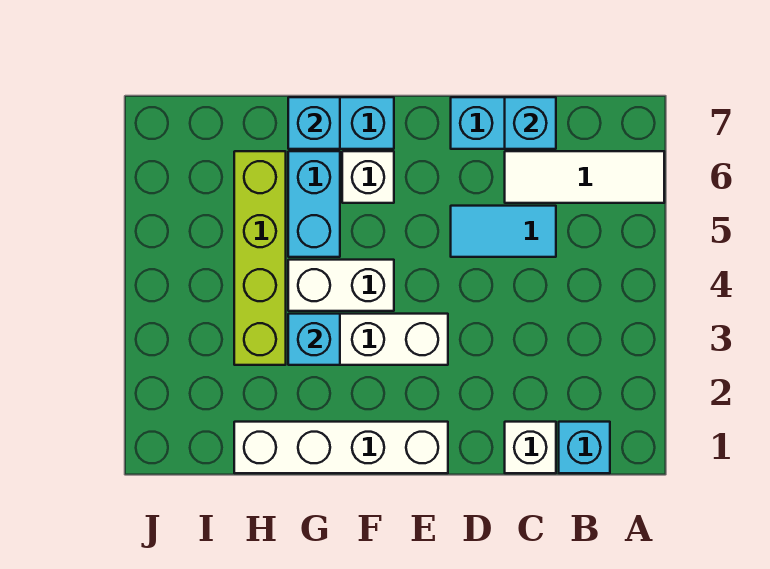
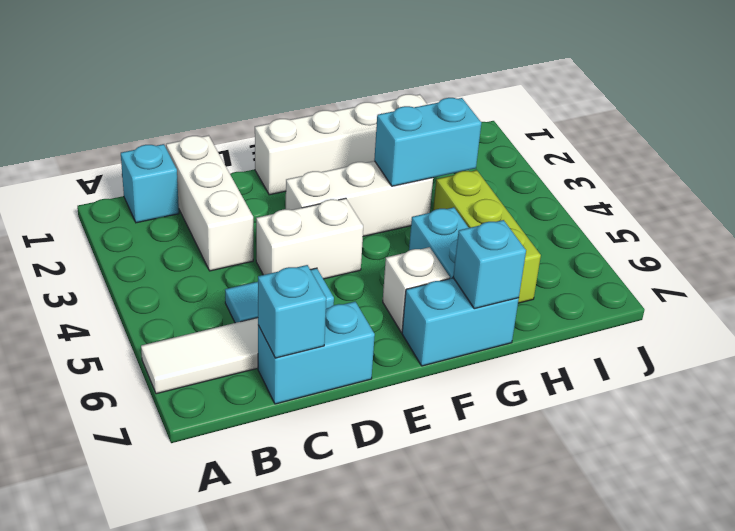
white 1x1 brick [505,422,556,473] -> white 1x3 brick [166,135,253,271]
white 1x2 brick [288,260,394,311] -> white 1x2 brick moved to [256,198,363,279]
cyan 1x1 brick [288,314,340,365] -> cyan 1x2 brick [374,98,481,186]
lime 1x4 brick [234,151,286,365] -> lime 1x3 brick [433,170,541,303]

